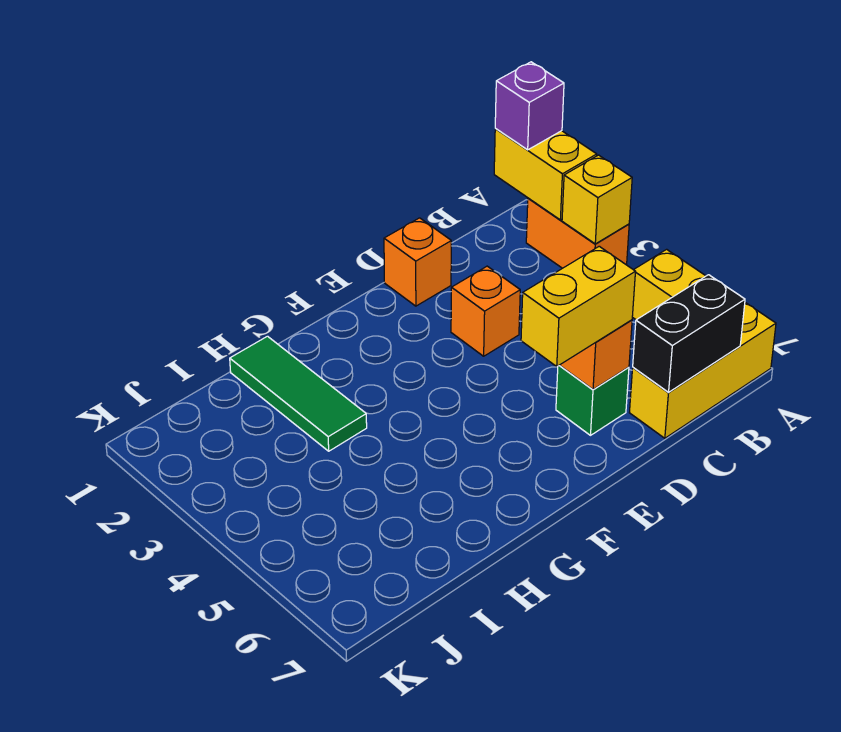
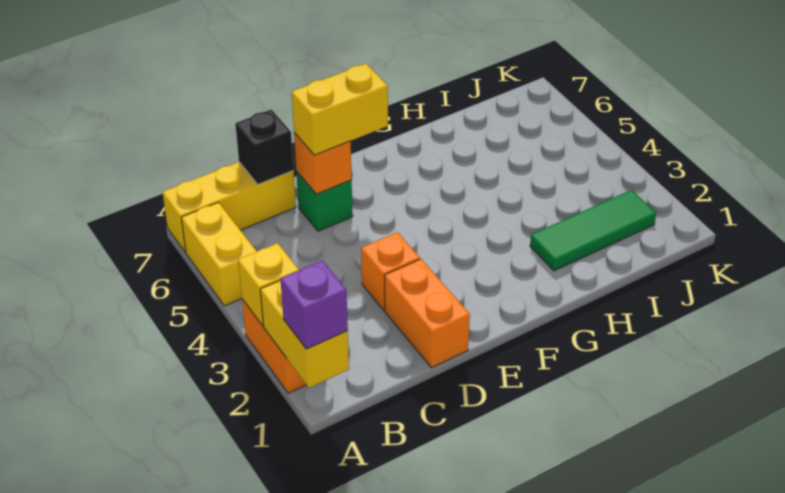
black 1x2 brick [633,275,745,392] -> black 1x1 brick [235,109,293,184]
orange 1x1 brick [384,218,451,306] -> orange 1x2 brick [385,259,470,368]
green 1x3 tile [230,336,367,451] -> green 1x3 tile turned to [530,190,656,271]

